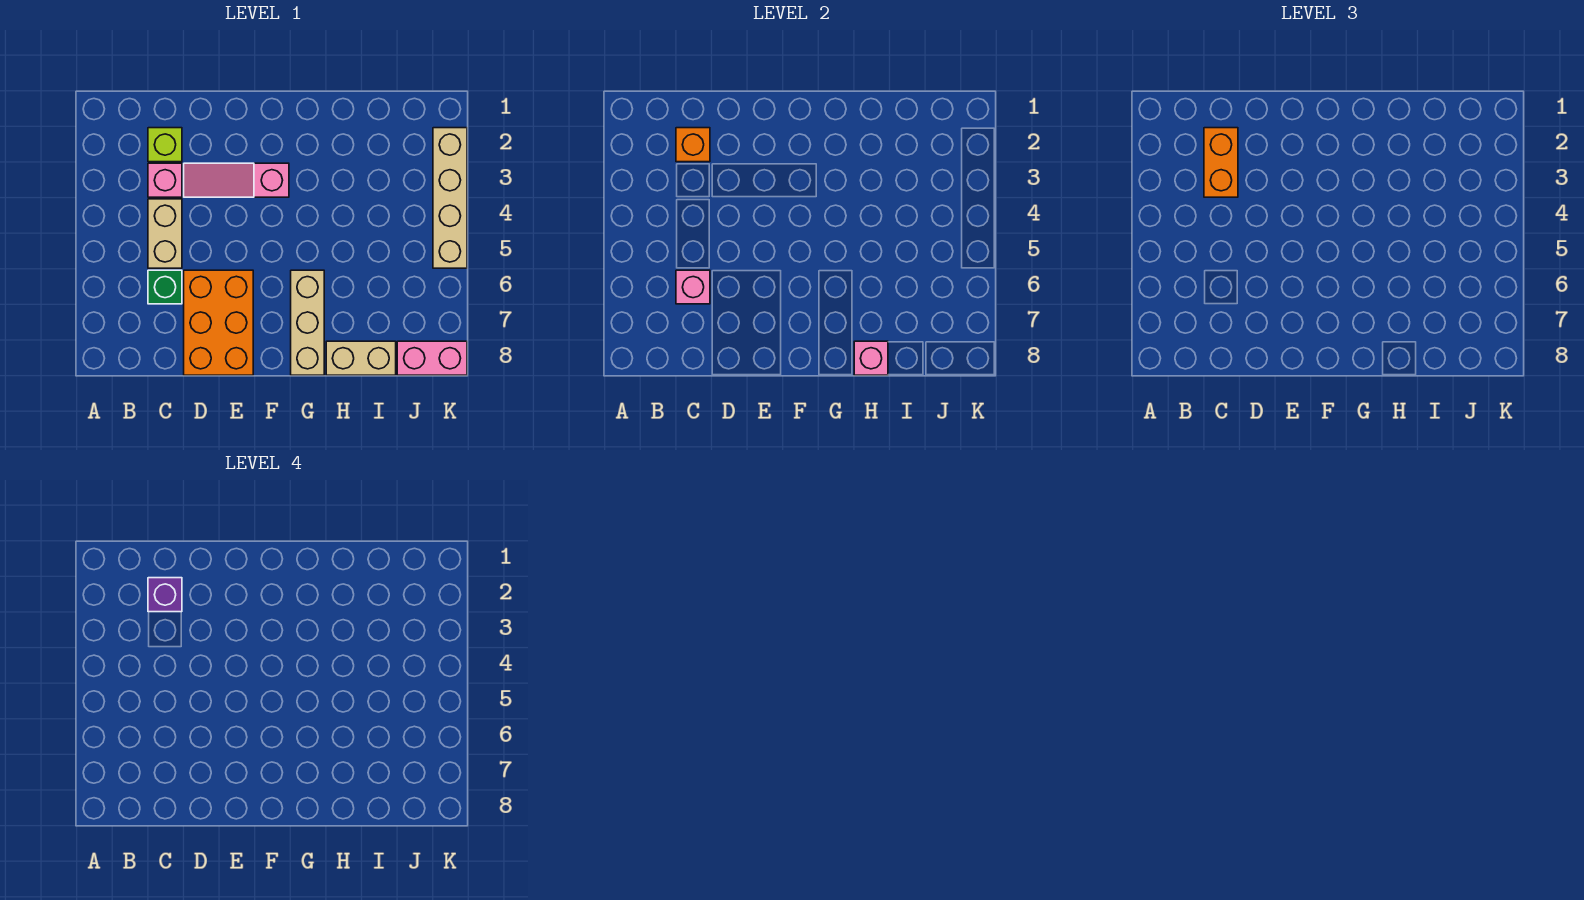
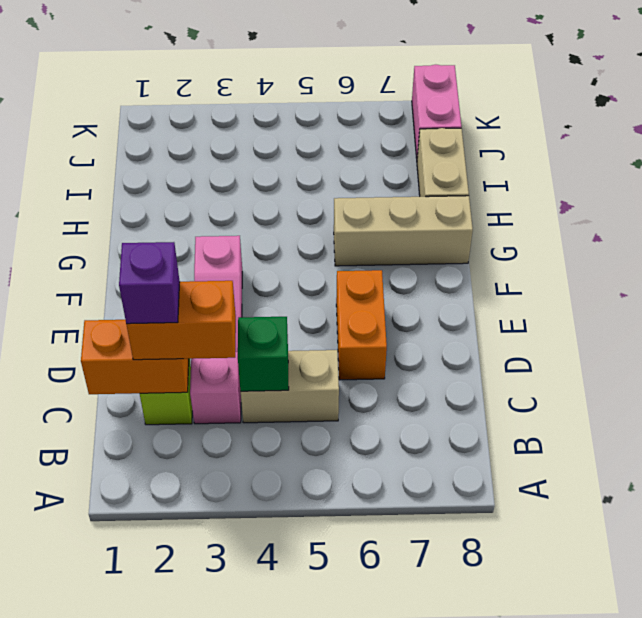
orange 1x1 brick [676,128,710,162] -> orange 1x2 brick [81,320,189,394]
green 1x1 brick [148,270,182,304] -> green 1x1 brick moved to [238,317,289,391]
pink 1x1 brick [676,270,710,304] -> none
orange 2x3 brick [184,270,253,375] -> orange 1x2 brick [336,270,387,380]
pink 1x1 brick [854,341,888,375] -> none
tan 1x4 brick [433,128,467,268] -> none

